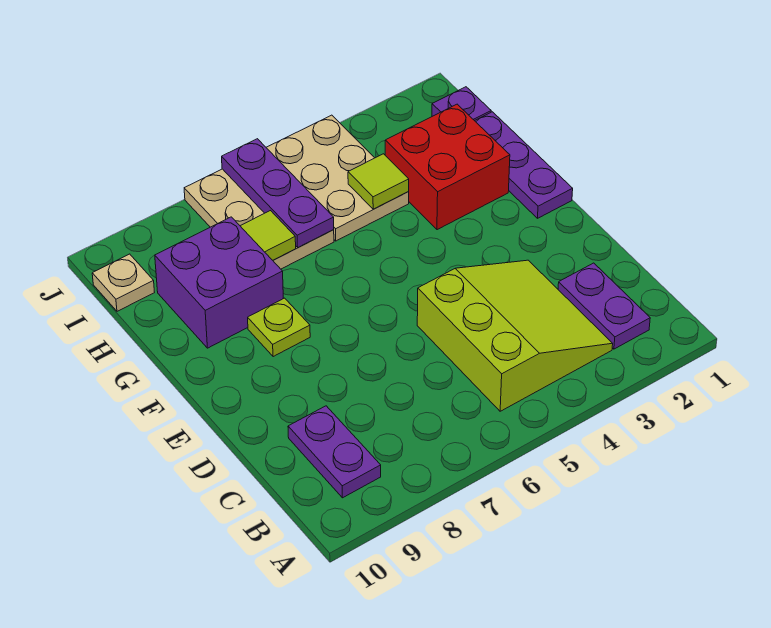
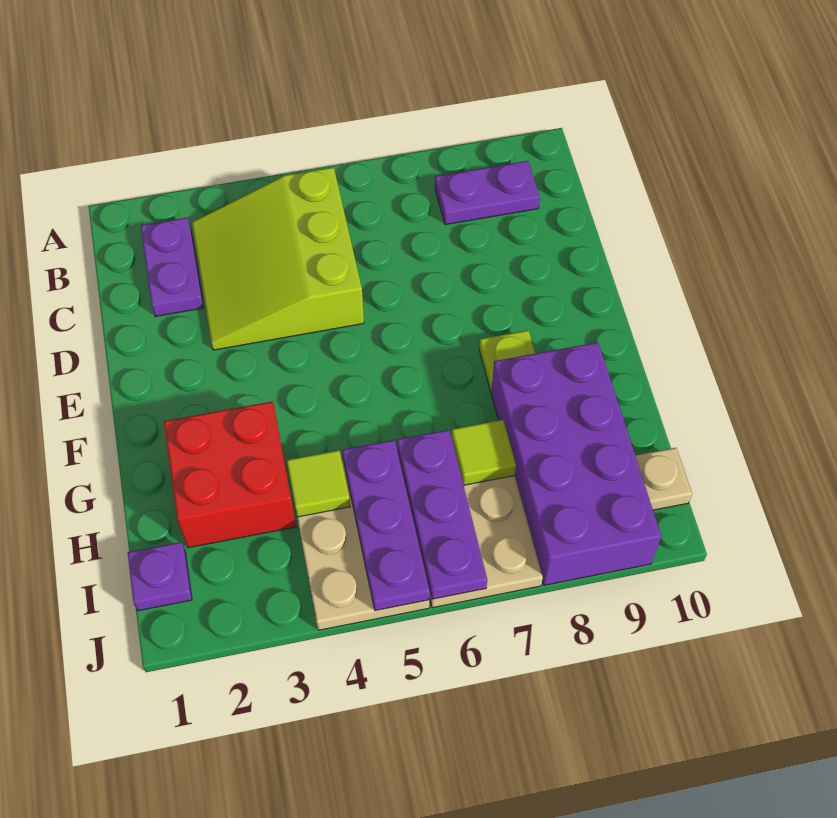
purple 1x2 plate [288,406,381,498] -> purple 1x2 plate turned to [435,161,540,225]
purple 1x3 plate [475,112,573,218] -> purple 1x3 plate moved to [342,440,430,611]
purple 2x2 brick [155,217,283,348] -> purple 2x4 brick [491,342,661,585]

